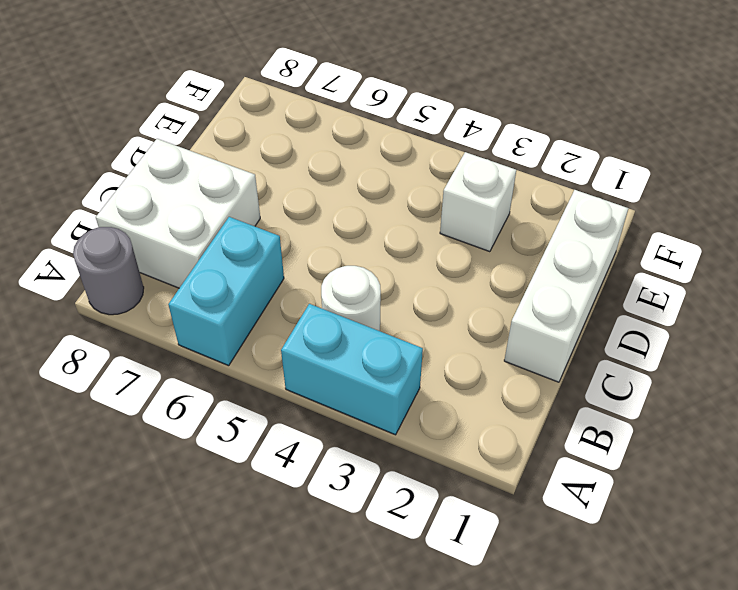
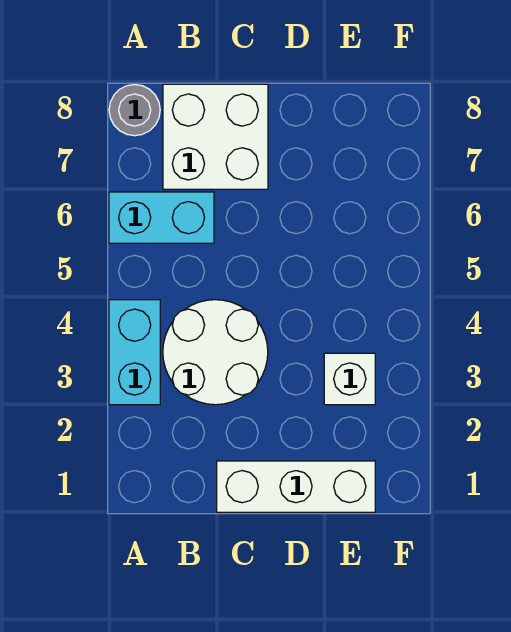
white 1x1 round brick [321,266,381,331] -> white 2x2 round brick [163,300,268,405]

